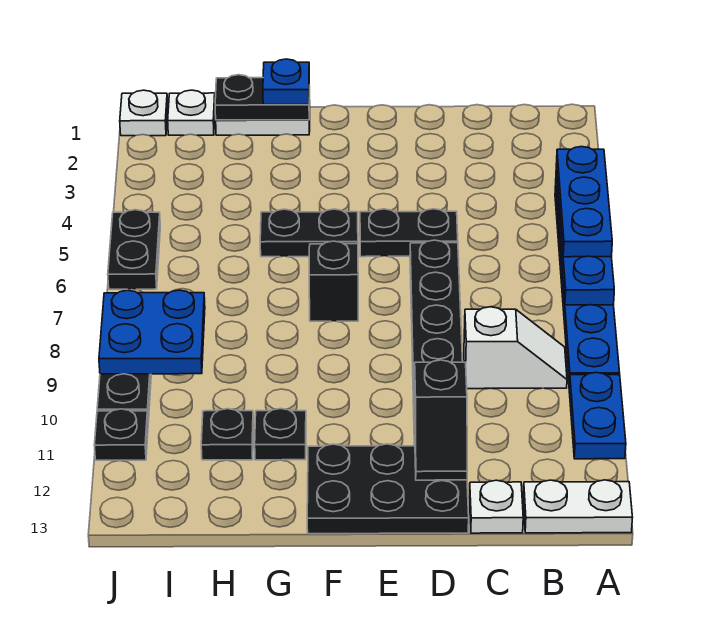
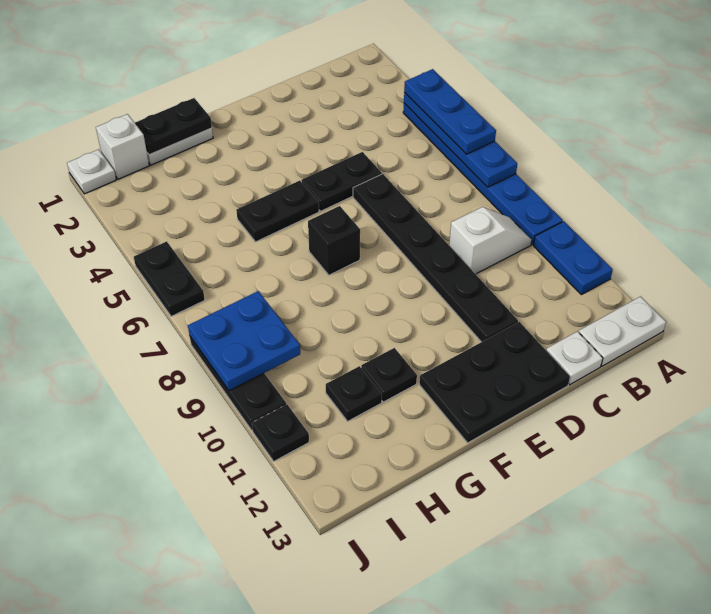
black 1x2 slope [414,360,467,480] -> none
blue 1x1 plate [263,59,309,105] -> none
white 1x1 plate [168,90,215,135] -> white 1x1 brick [96,114,149,179]

